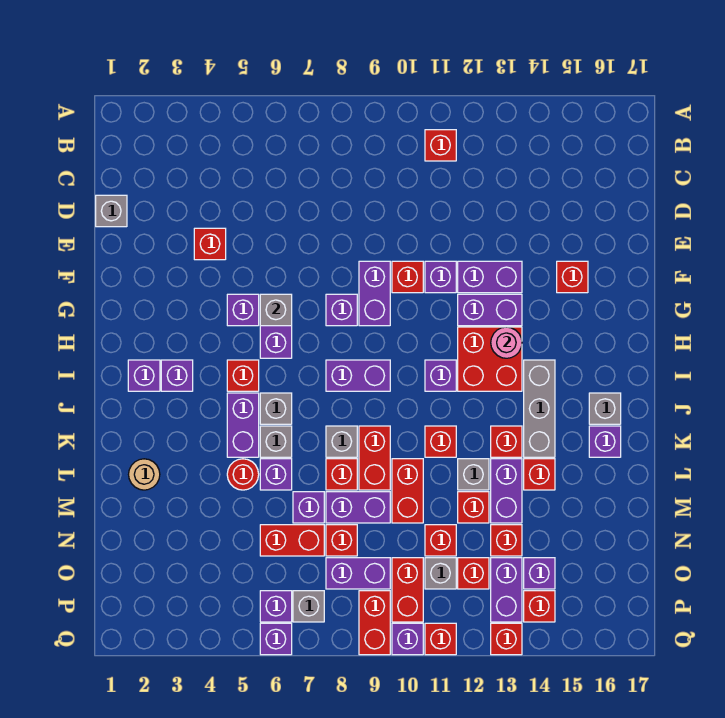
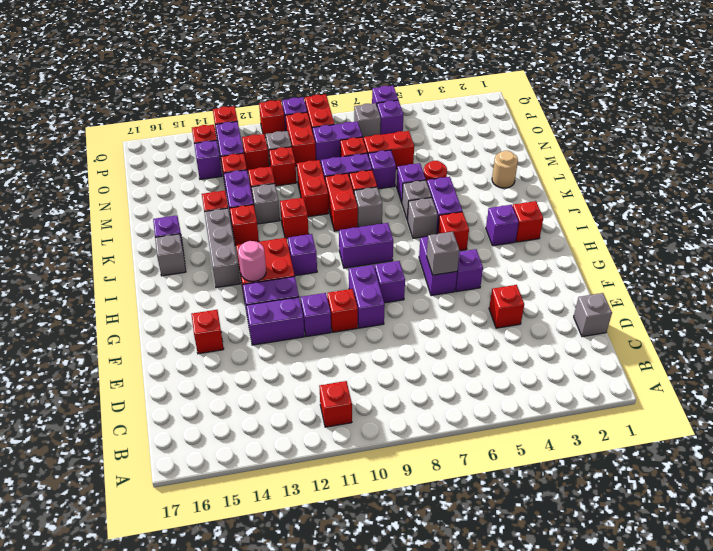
purple 1x1 brick [128,360,160,391] -> red 1x1 brick [513,201,543,242]

